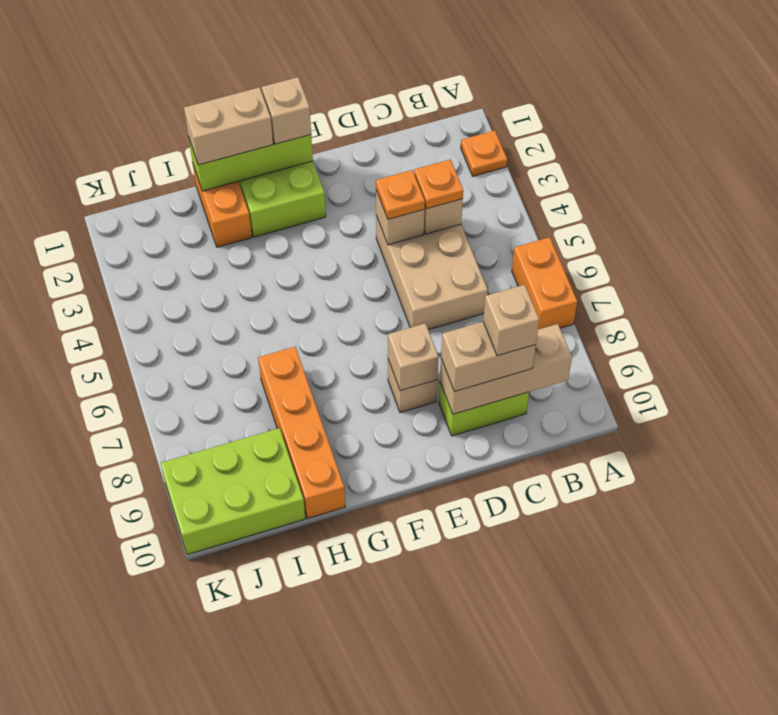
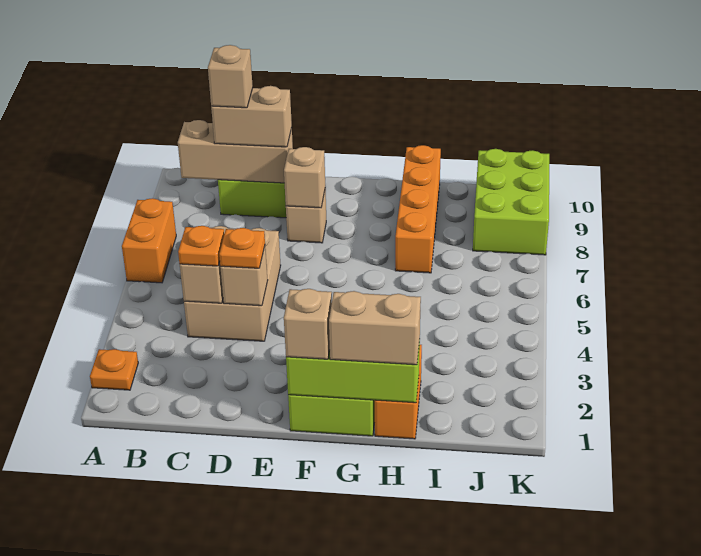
lime 2x3 brick [160,428,305,555] -> lime 2x3 brick turned to [473,149,549,255]

